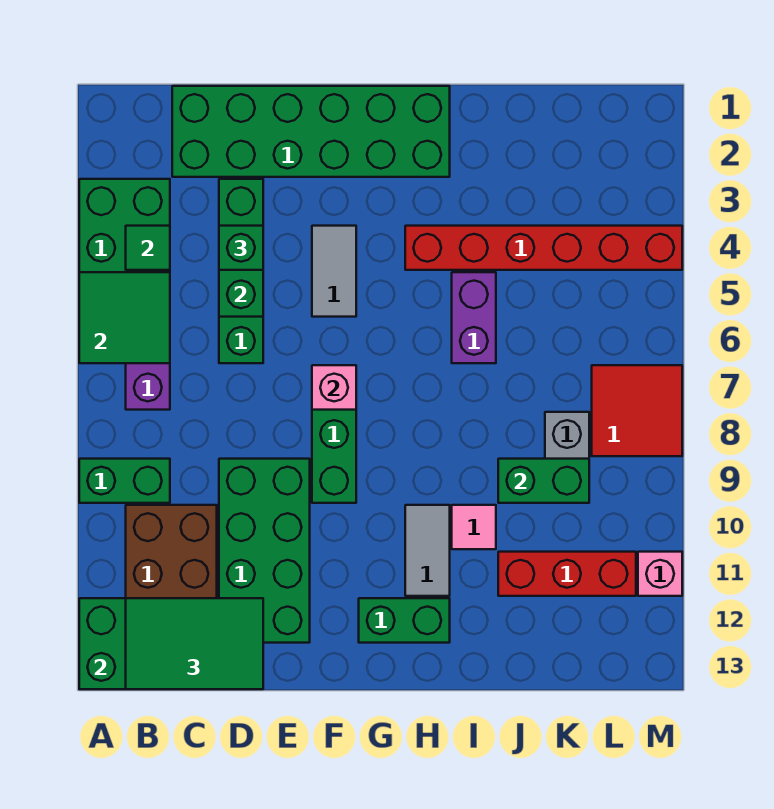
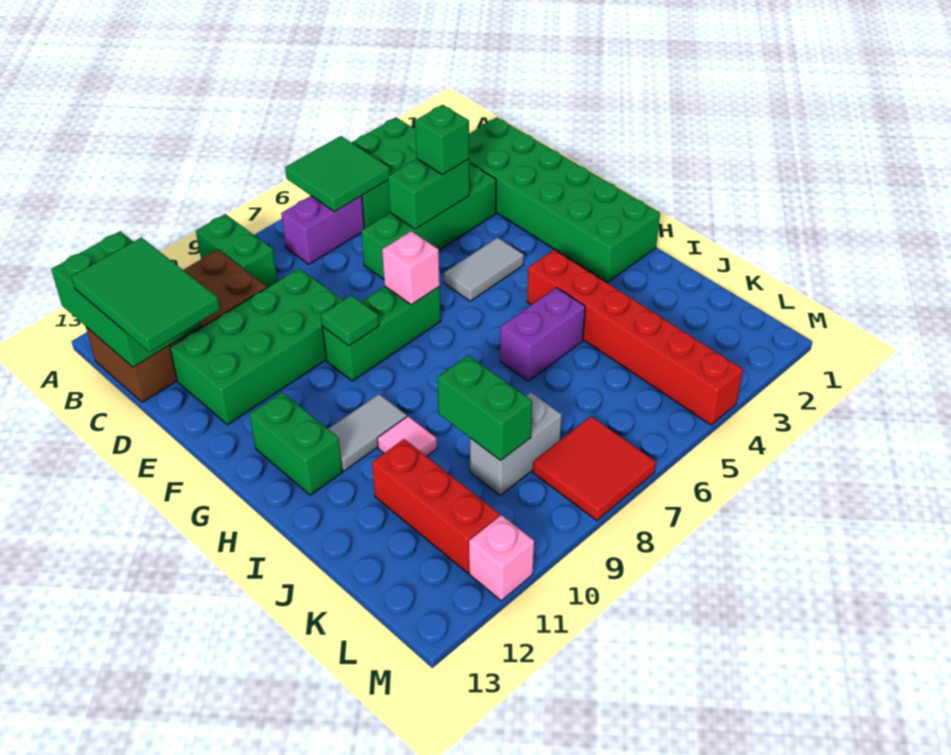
green 1x1 tile [126,226,170,270] -> green 1x1 tile moved to [321,295,379,346]

